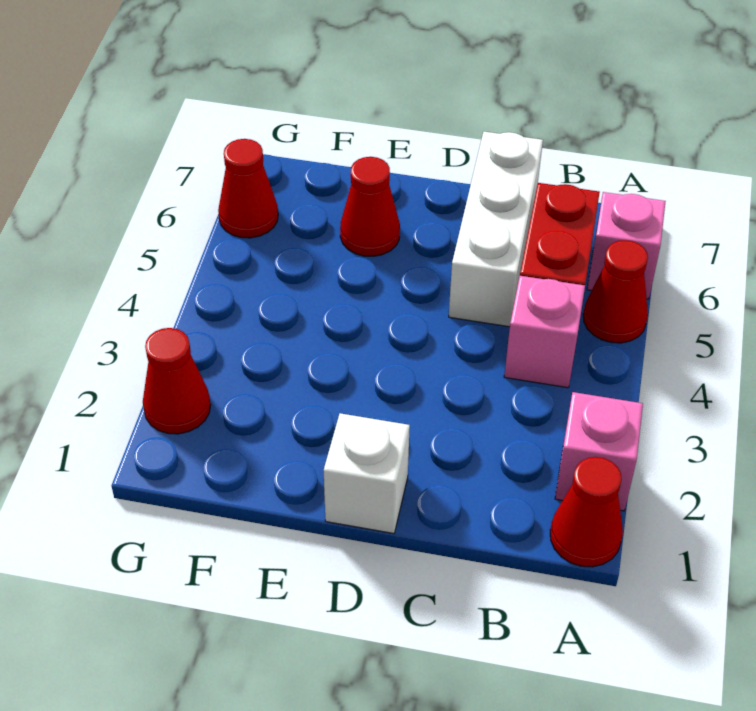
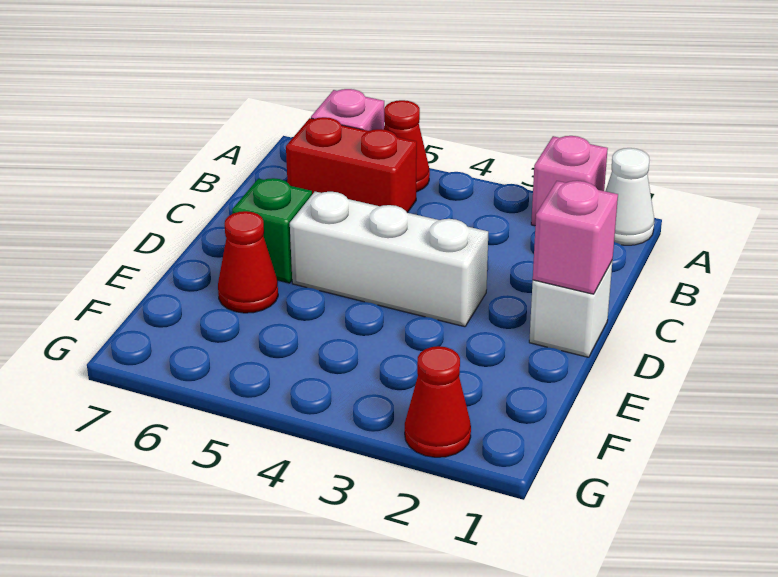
red 1x1 cone [550,457,623,567] -> white 1x1 cone [606,148,654,245]
pink 1x1 brick [504,276,585,388] -> pink 1x1 brick moved to [533,181,618,294]
white 1x3 brick [449,132,543,327] -> white 1x3 brick moved to [290,192,488,327]
none -> green 1x1 brick [232,178,312,283]
red 1x1 cone [218,139,278,238] -> none

